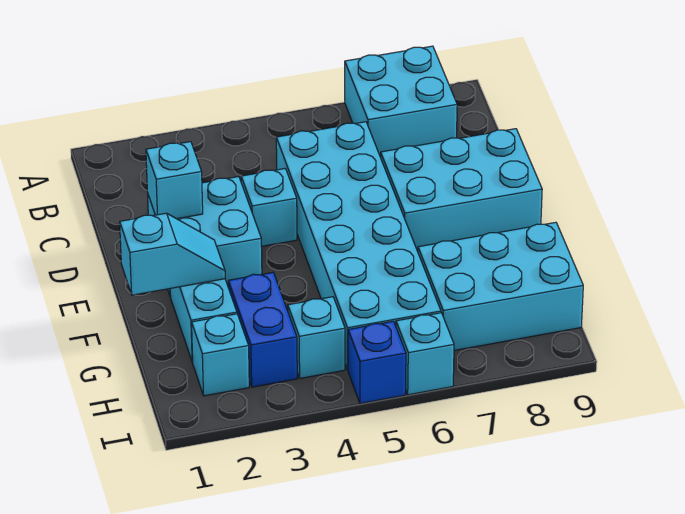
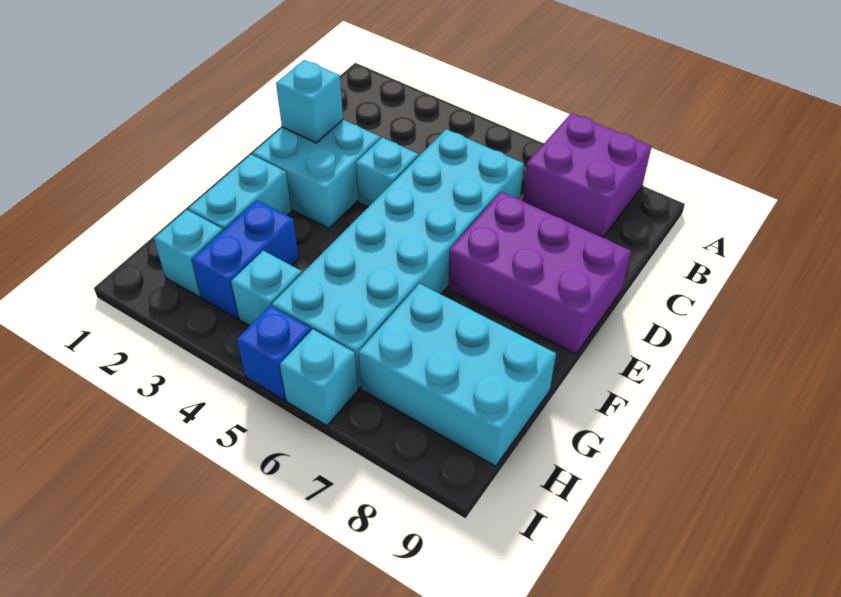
cyan 2x2 brick [345,46,457,157] -> purple 2x2 brick [523,113,652,238]
cyan 2x3 brick [381,129,542,252] -> purple 2x3 brick [448,192,631,354]
cyan 1x2 slope [120,213,225,295] -> none

